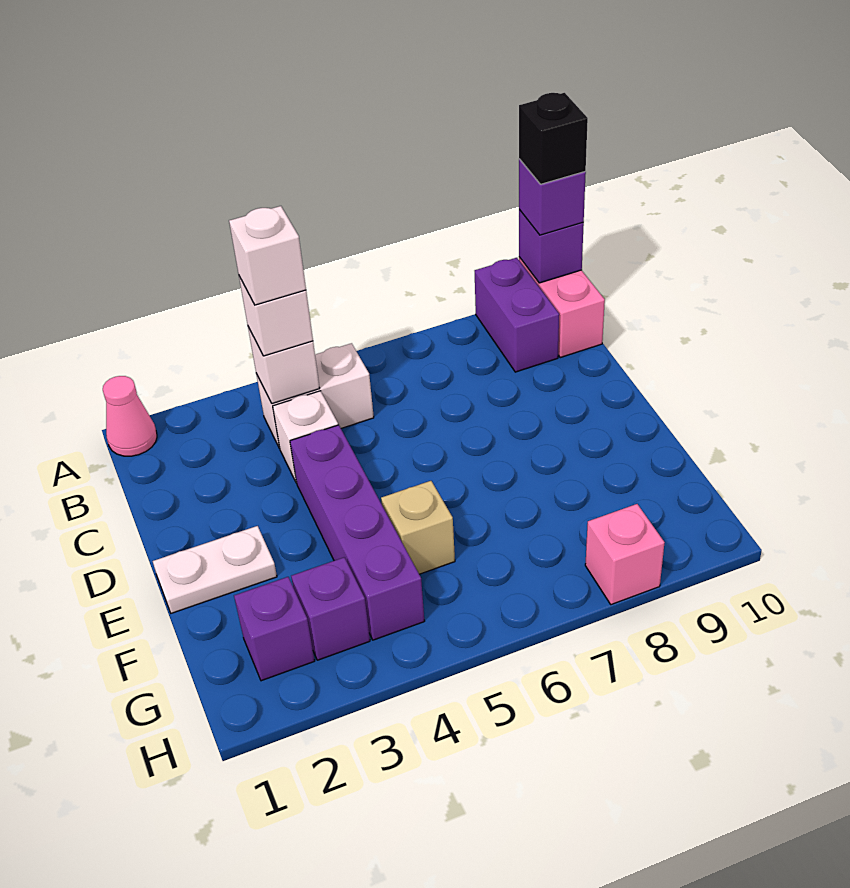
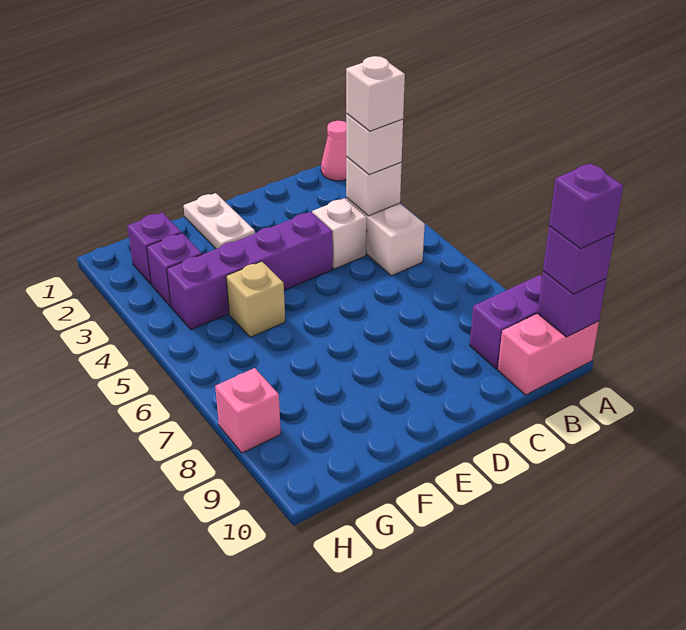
black 1x1 brick [519,93,588,184] -> purple 1x1 brick [549,163,623,249]

